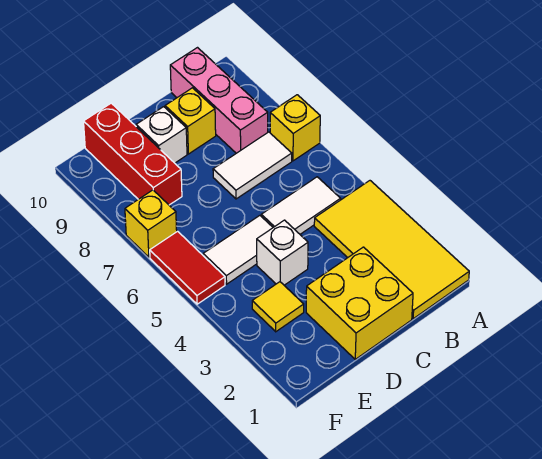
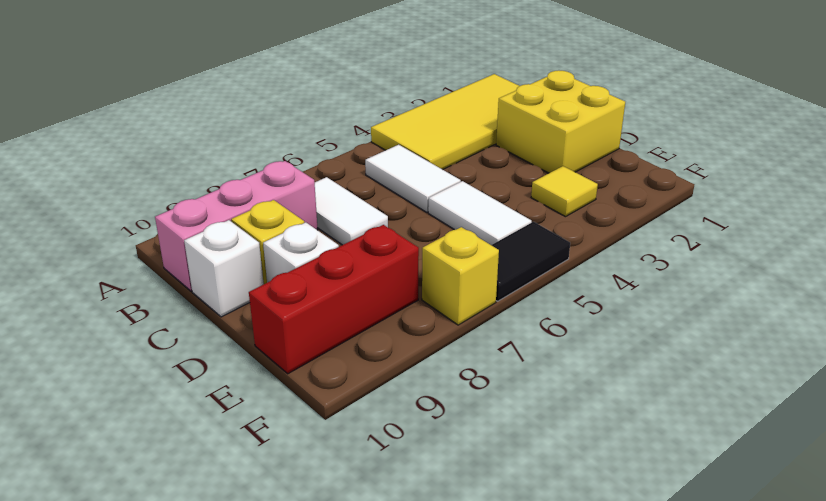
yellow 1x1 brick [270,95,320,161] -> none
white 1x1 brick [257,220,308,285] -> white 1x1 brick moved to [184,220,264,317]
red 1x2 tile [150,231,225,304] -> black 1x2 tile [492,222,570,301]

